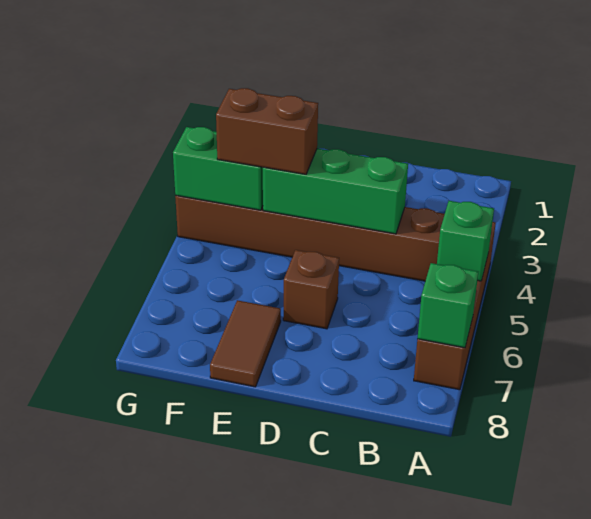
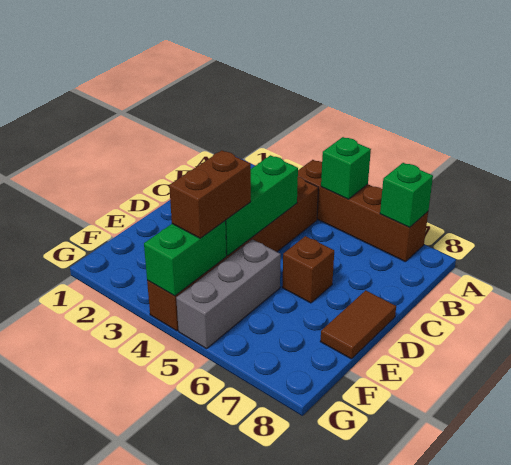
none -> grey 1x3 brick [176,239,281,349]
brown 1x2 tile [210,300,281,387] -> brown 1x2 tile turned to [320,290,396,359]

